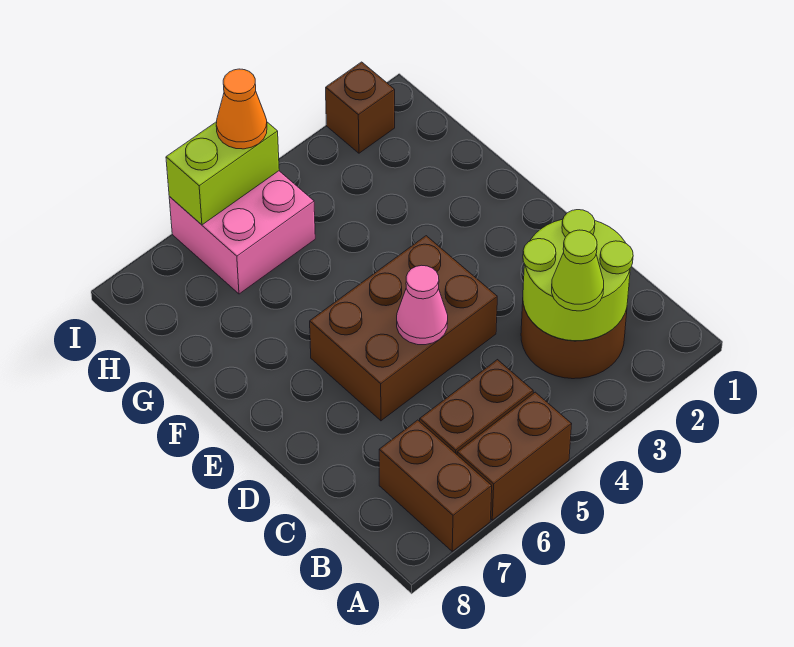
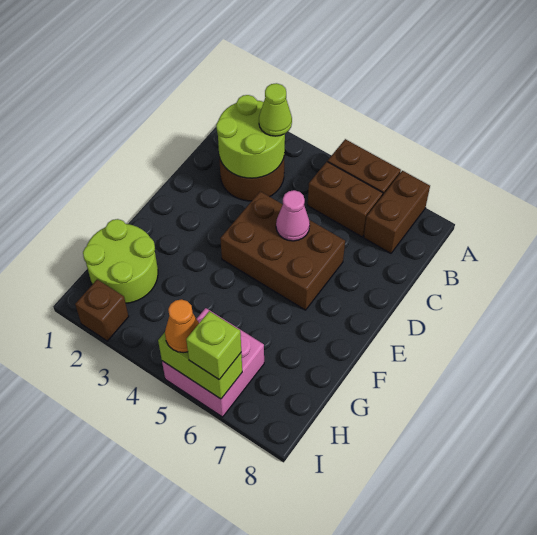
none -> lime 2x2 round brick [83,219,158,303]
none -> lime 1x1 brick [186,311,241,379]

